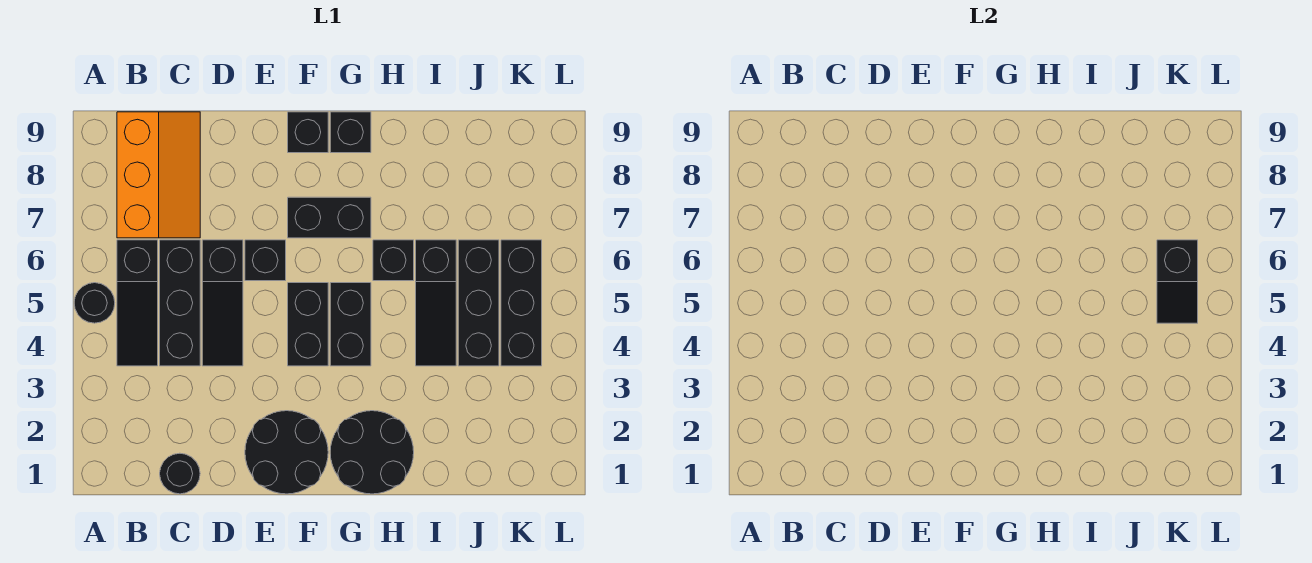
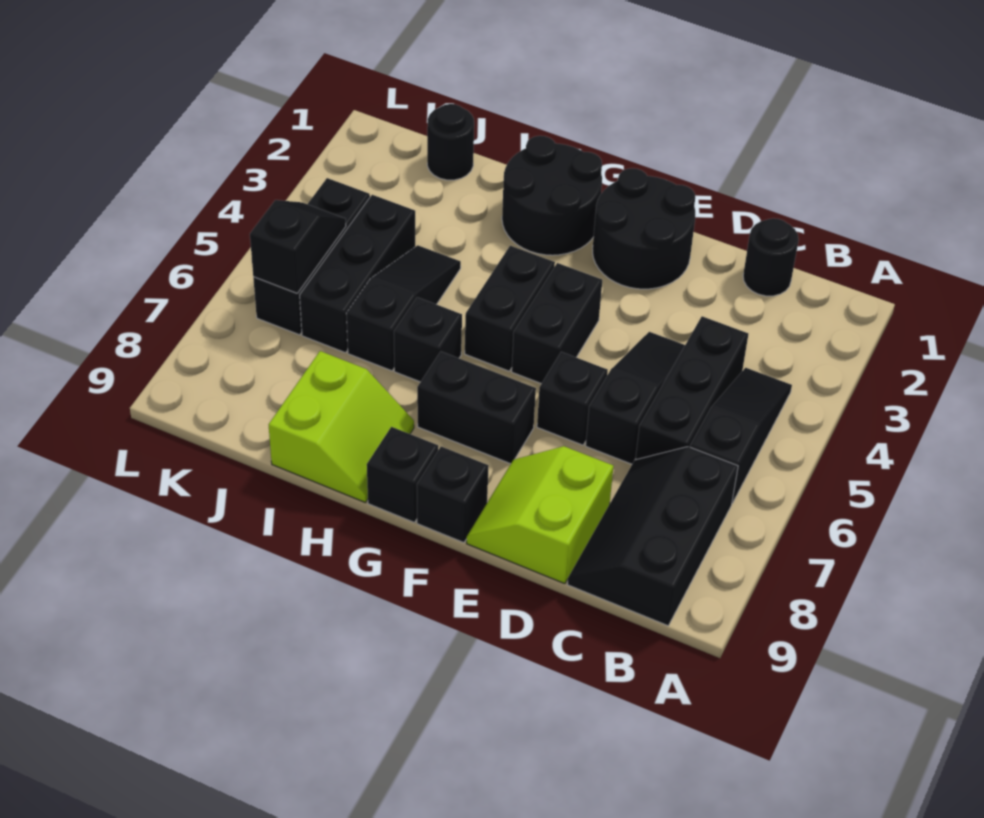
black 1x1 round brick [74,283,115,323] -> black 1x1 round brick moved to [427,104,474,180]
orange 2x3 slope [117,112,200,238] -> black 2x3 slope [568,447,738,626]
none -> lime 2x2 slope [467,446,614,584]
none -> lime 2x2 slope [269,351,414,503]

